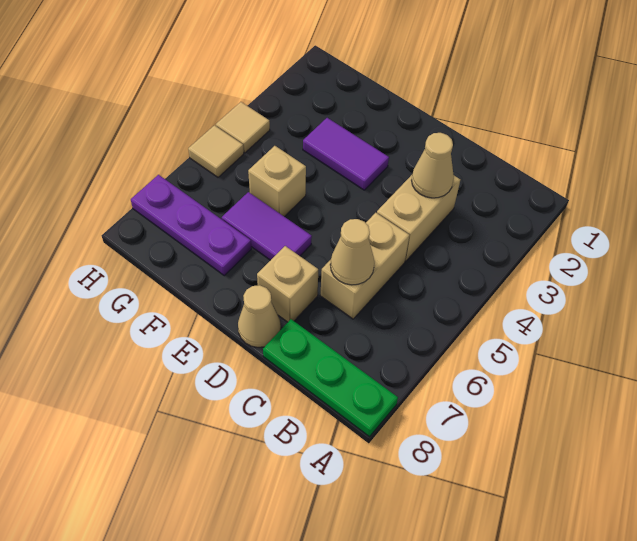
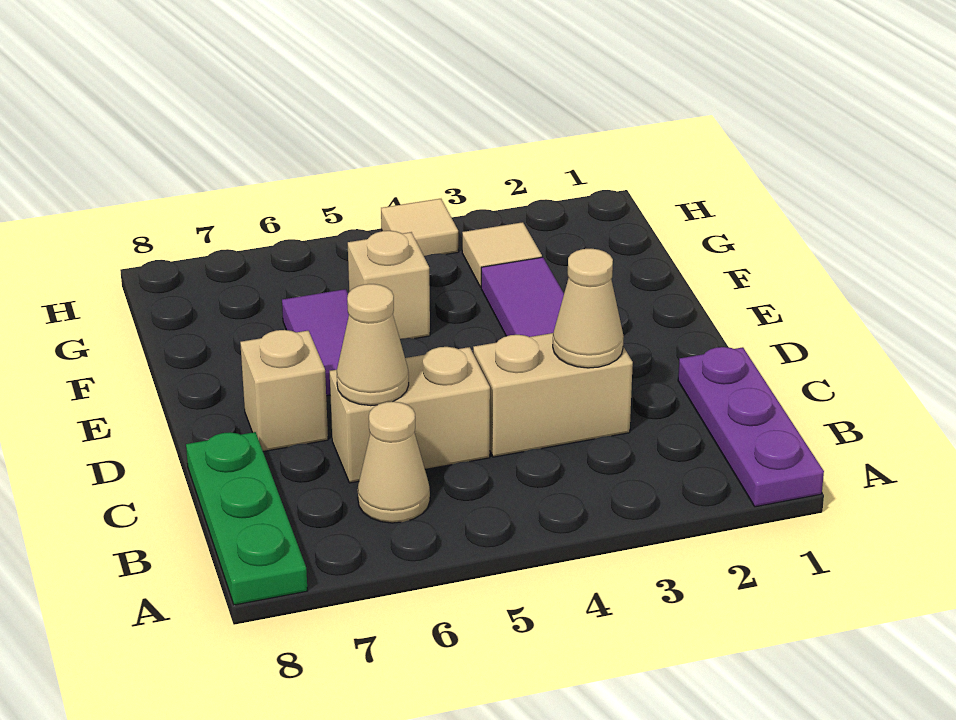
tan 1x1 cone [238,285,281,347] -> tan 1x1 cone moved to [358,402,430,523]
purple 1x3 plate [131,175,251,275] -> purple 1x3 plate moved to [678,347,824,507]
tan 1x1 tile [188,125,244,177] -> tan 1x1 tile moved to [462,222,542,287]

